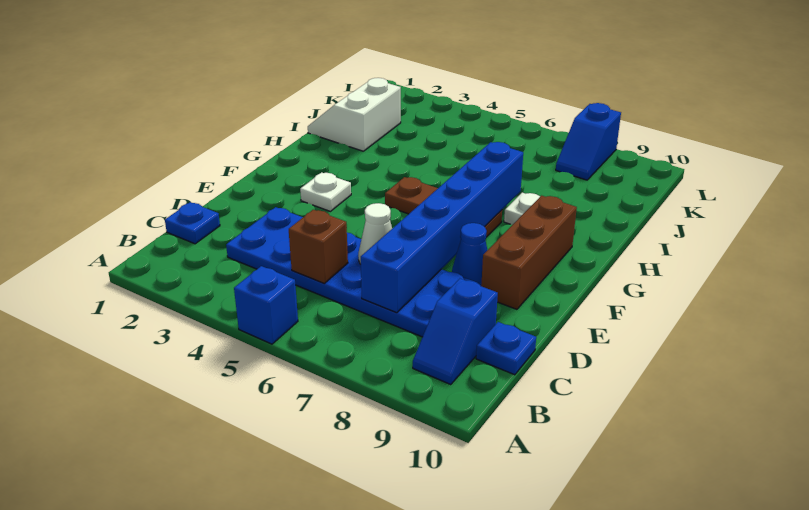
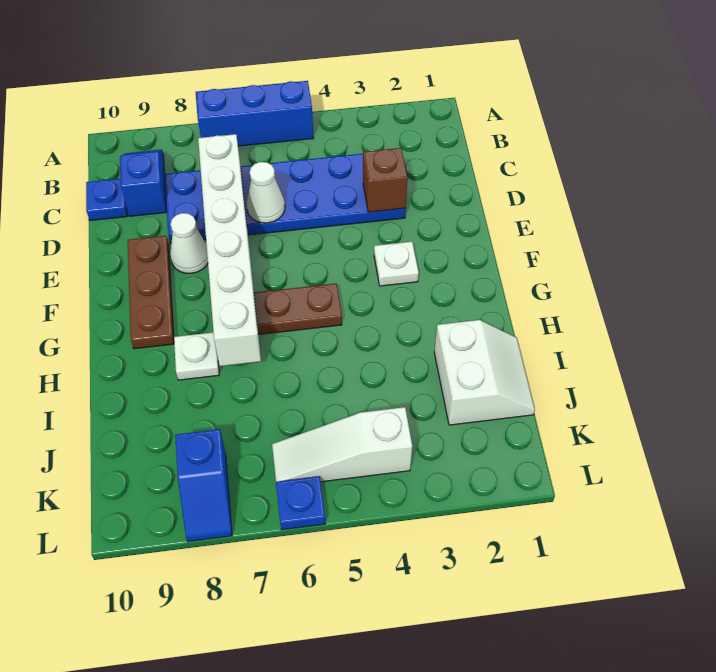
blue 1x1 brick [234,266,298,344] -> blue 1x3 brick [196,81,314,146]
blue 1x1 plate [165,202,220,244] -> blue 1x1 plate moved to [276,476,325,530]
brown 1x1 brick [289,210,348,283] -> brown 1x1 brick moved to [363,148,407,212]
blue 1x6 brick [361,142,523,313] -> white 1x6 brick [198,134,261,366]
blue 1x1 cone [452,223,487,286] -> white 1x1 cone [170,213,208,273]
brown 1x3 brick [481,196,577,309] -> brown 1x3 plate [128,236,174,349]
none -> white 1x3 slope [272,407,412,482]
blue 1x2 slope [556,103,621,180] -> blue 1x2 slope turned to [175,429,232,542]

